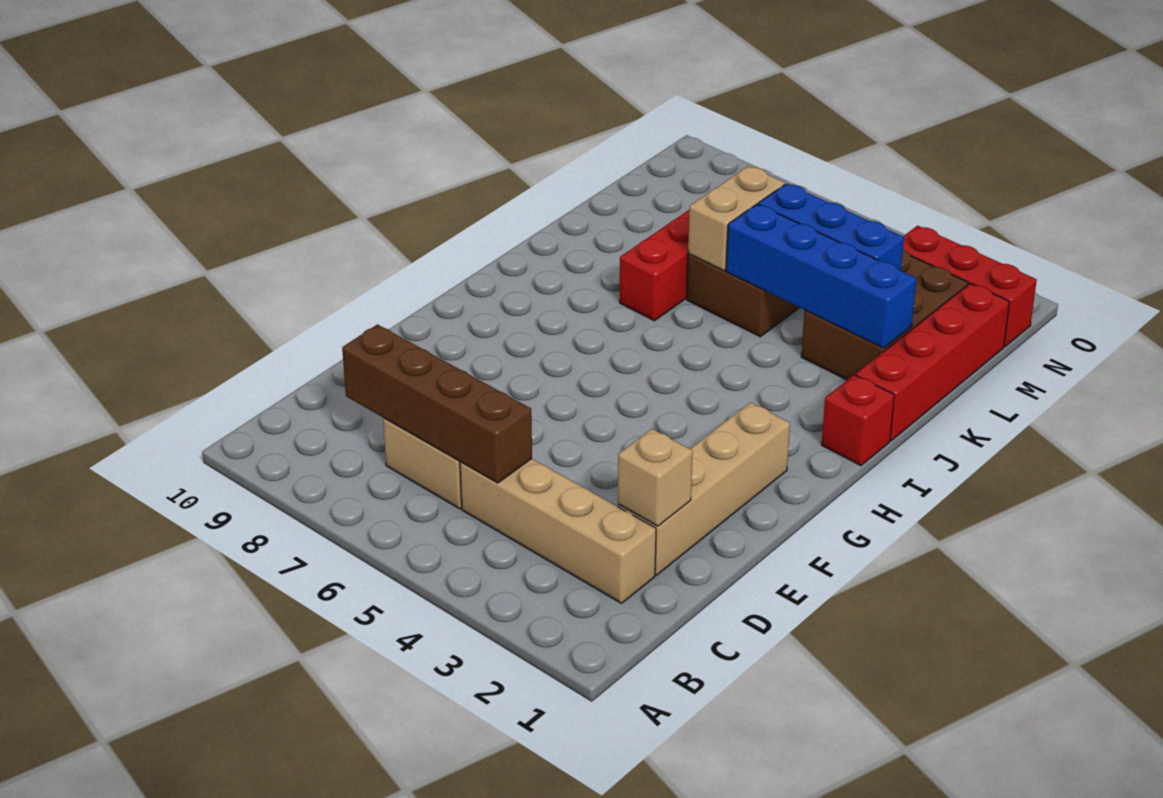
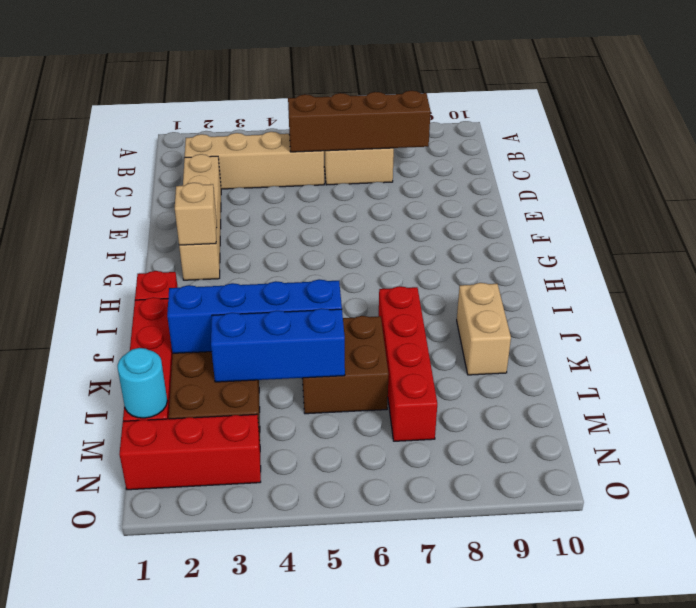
tan 1x1 brick [618,429,693,526] -> tan 1x1 brick moved to [175,183,217,245]
tan 1x2 brick [688,166,785,271] -> tan 1x2 brick moved to [457,283,511,375]
none -> cyan 1x1 round brick [117,348,167,418]

